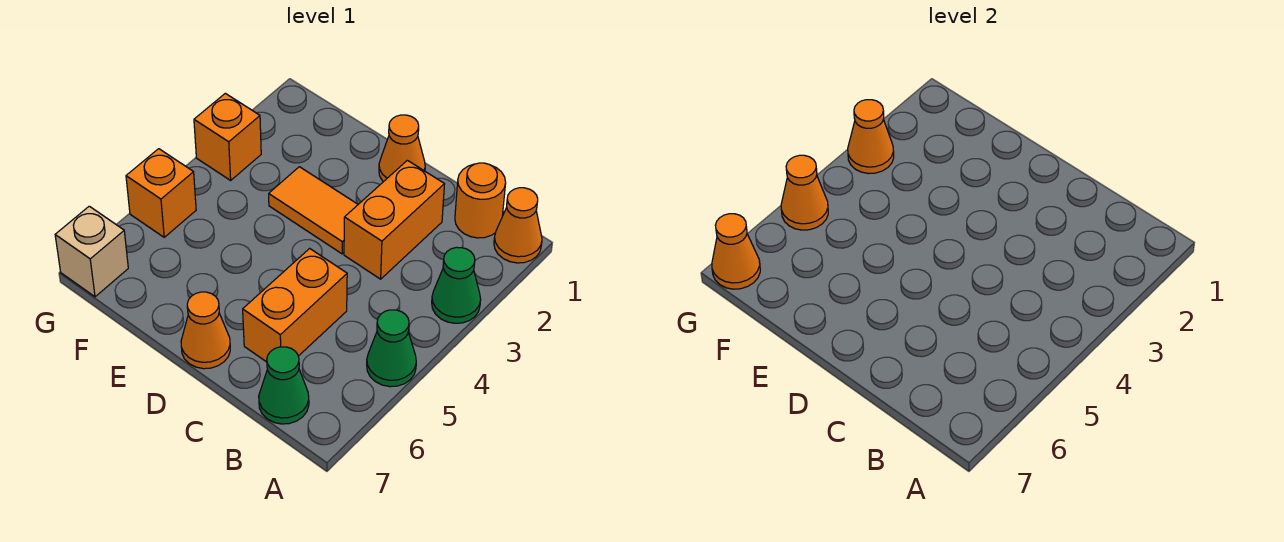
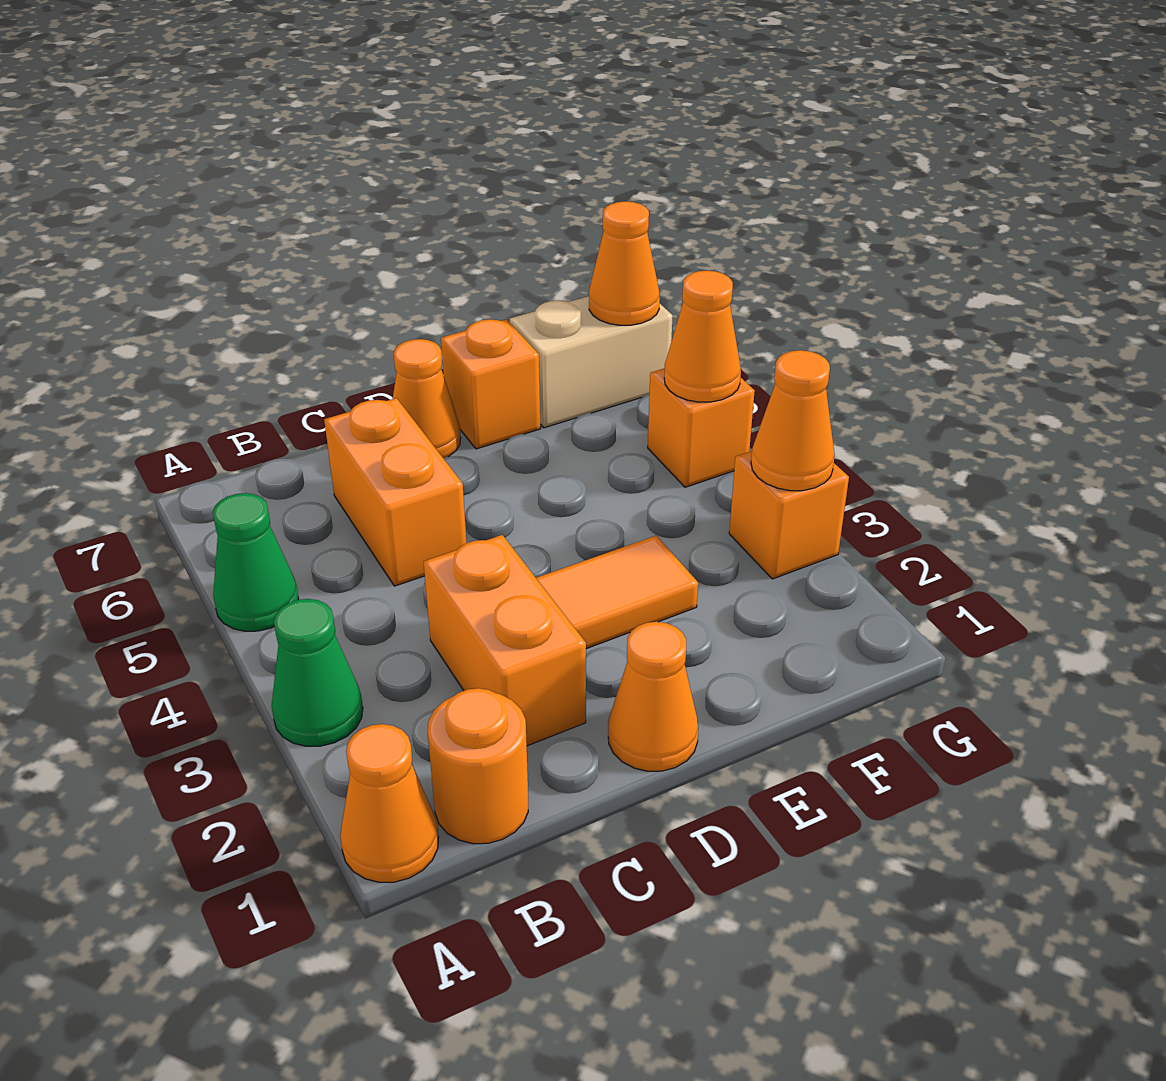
green 1x1 cone [259,347,309,424] -> none
none -> orange 1x1 brick [441,319,541,449]
tan 1x1 brick [55,206,128,297] -> tan 1x2 brick [510,296,673,428]

